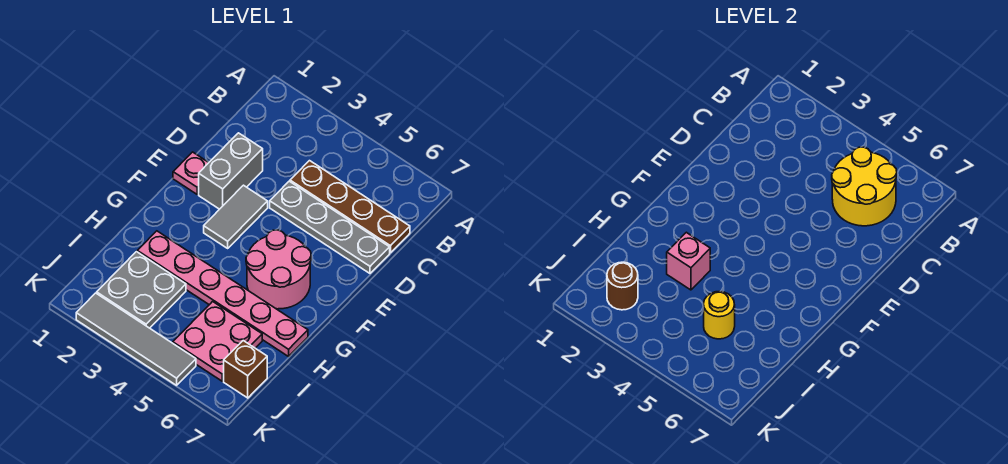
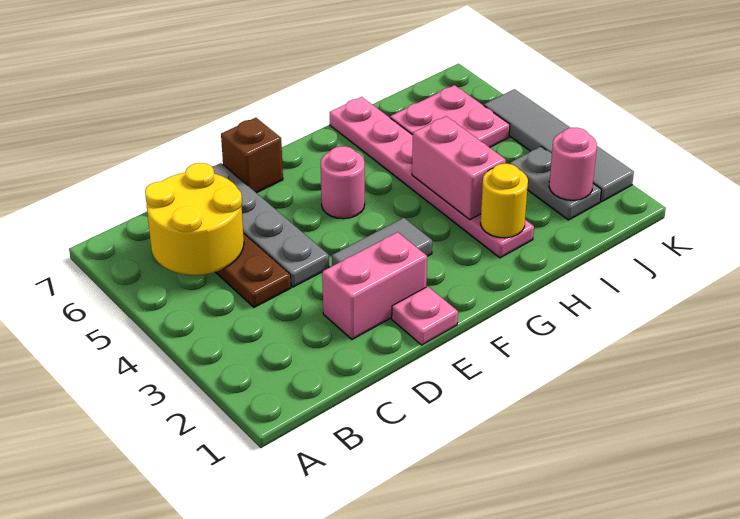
grey 1x2 brick [199,133,263,209] -> pink 1x2 brick [322,232,427,339]
pink 2x2 round brick [246,230,311,309] -> pink 1x1 round brick [321,146,365,219]
pink 1x1 brick [667,232,710,290] -> pink 1x2 brick [412,116,506,220]
grey 2x2 plate [97,252,186,328] -> grey 1x2 plate [510,147,601,220]
yellow 1x1 round brick [704,291,735,339] -> yellow 1x1 round brick moved to [481,164,528,238]
brown 1x1 round brick [607,262,638,310] -> pink 1x1 round brick [549,128,597,200]
brown 1x1 brick [224,341,267,398] -> brown 1x1 brick moved to [221,118,283,193]

